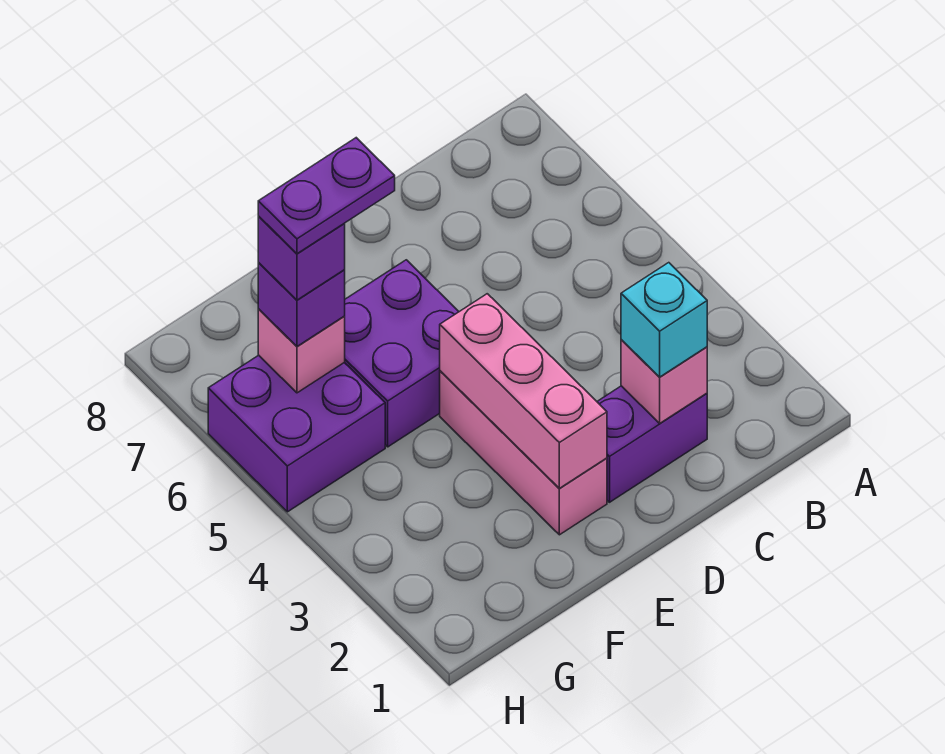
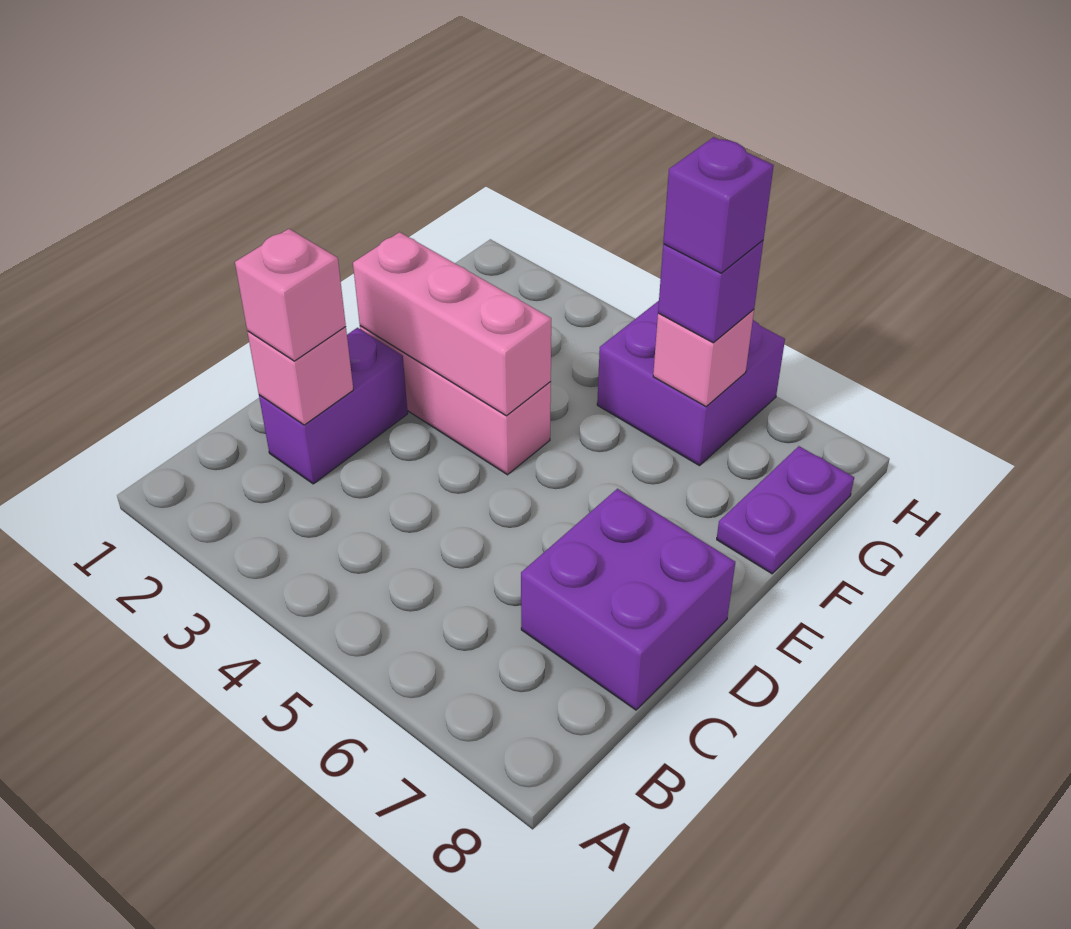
cyan 1x1 brick [621,263,707,377] -> pink 1x1 brick [235,229,346,361]
purple 2x2 brick [344,260,459,447] -> purple 2x2 brick moved to [521,489,735,710]
purple 1x2 plate [258,138,395,254] -> purple 1x2 plate moved to [717,446,854,574]

